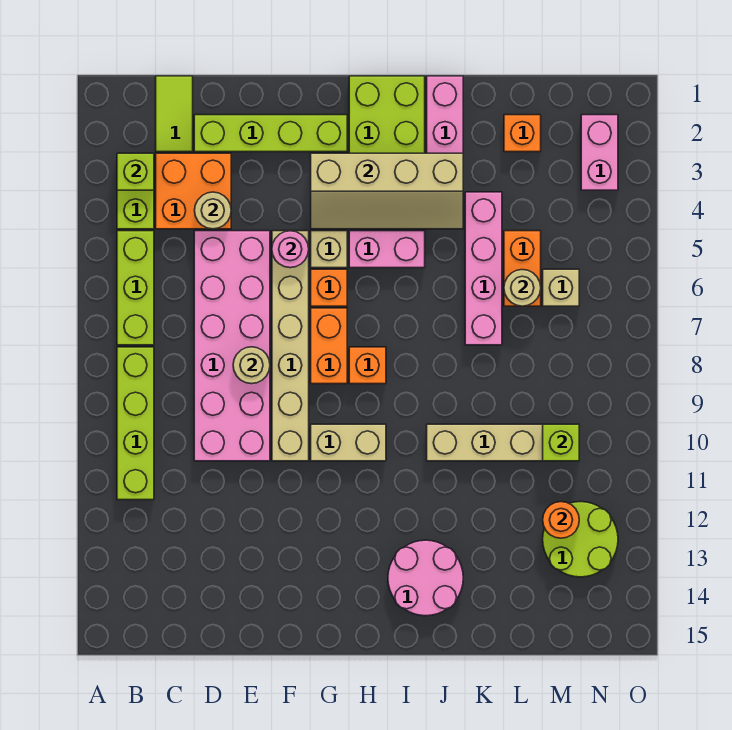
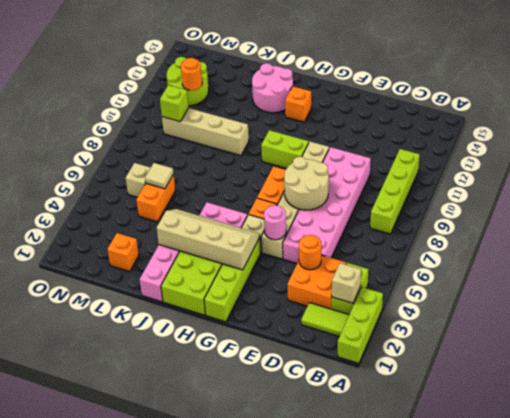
lime 1x1 brick [117,153,154,190] -> tan 1x1 brick [332,263,361,303]
lime 1x3 brick [117,231,154,345] -> lime 1x3 brick moved to [338,287,383,364]
lime 1x2 tile [156,76,193,152] -> lime 1x2 tile turned to [301,303,349,337]
lime 1x4 brick [194,115,347,152] -> lime 1x4 brick turned to [204,237,261,322]
tan 1x1 round brick [195,192,231,229] -> orange 1x1 round brick [299,235,321,270]
tan 1x1 round brick [233,347,270,384] -> tan 2x2 round brick [284,157,329,210]
tan 1x2 brick [311,424,386,461] -> lime 1x2 brick [261,130,309,168]
orange 1x1 brick [349,347,386,384] -> orange 1x1 brick moved to [285,86,311,122]
pink 1x4 brick [465,192,502,345] -> none
tan 1x1 round brick [504,270,541,306] -> tan 1x1 tile [145,163,174,189]
pink 1x2 brick [581,115,618,190] -> none

